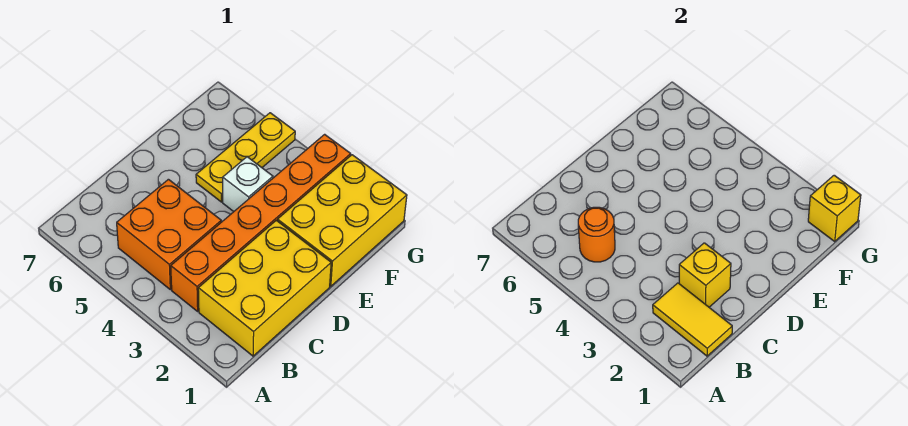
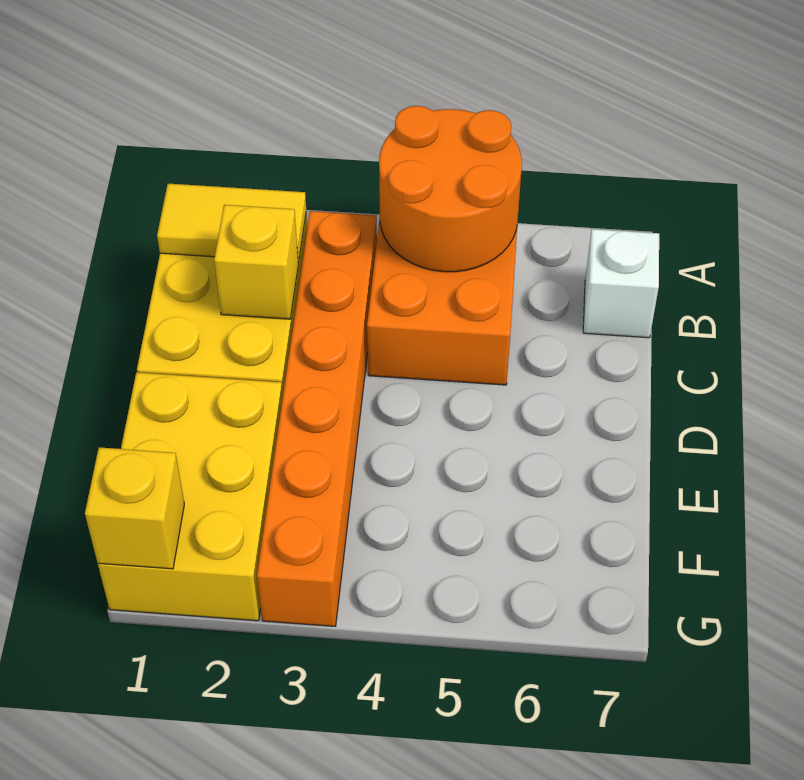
orange 1x1 round brick [578,207,615,262] -> orange 2x2 round brick [379,106,522,272]
white 1x1 brick [223,157,273,212] -> white 1x1 brick moved to [583,229,659,338]
yellow 1x3 plate [196,113,295,202] -> none

